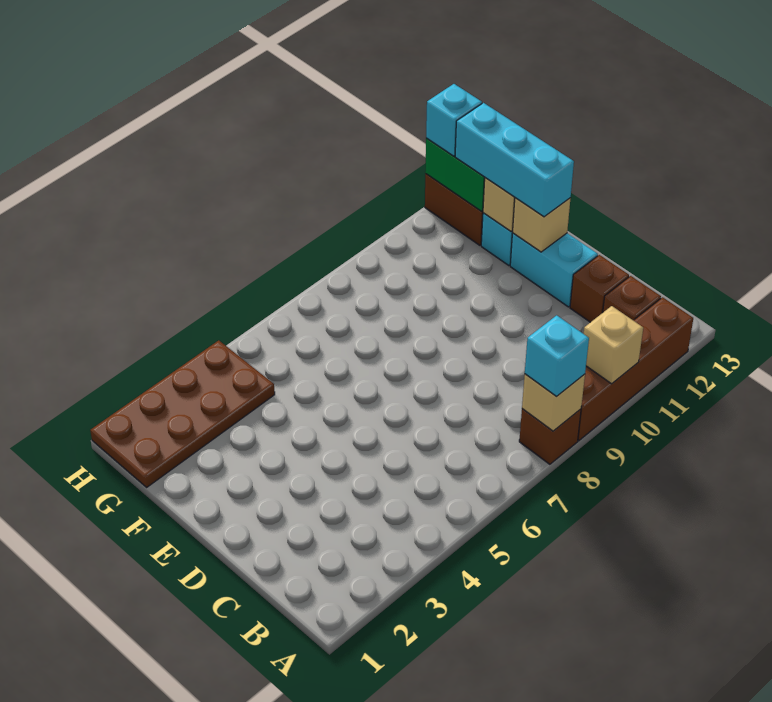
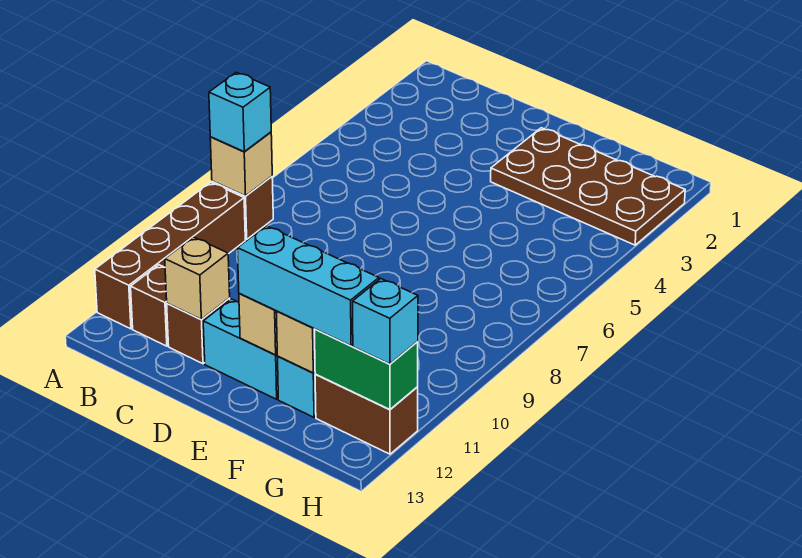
tan 1x1 brick [584,306,643,384] -> tan 1x1 brick moved to [165,237,230,319]
brown 2x4 plate [90,340,275,487] -> brown 2x4 plate turned to [491,128,685,245]

